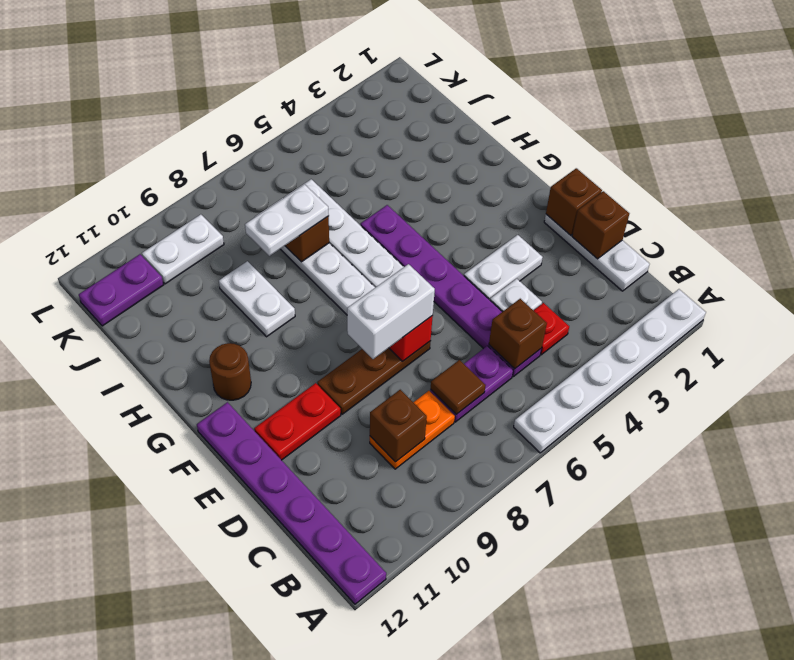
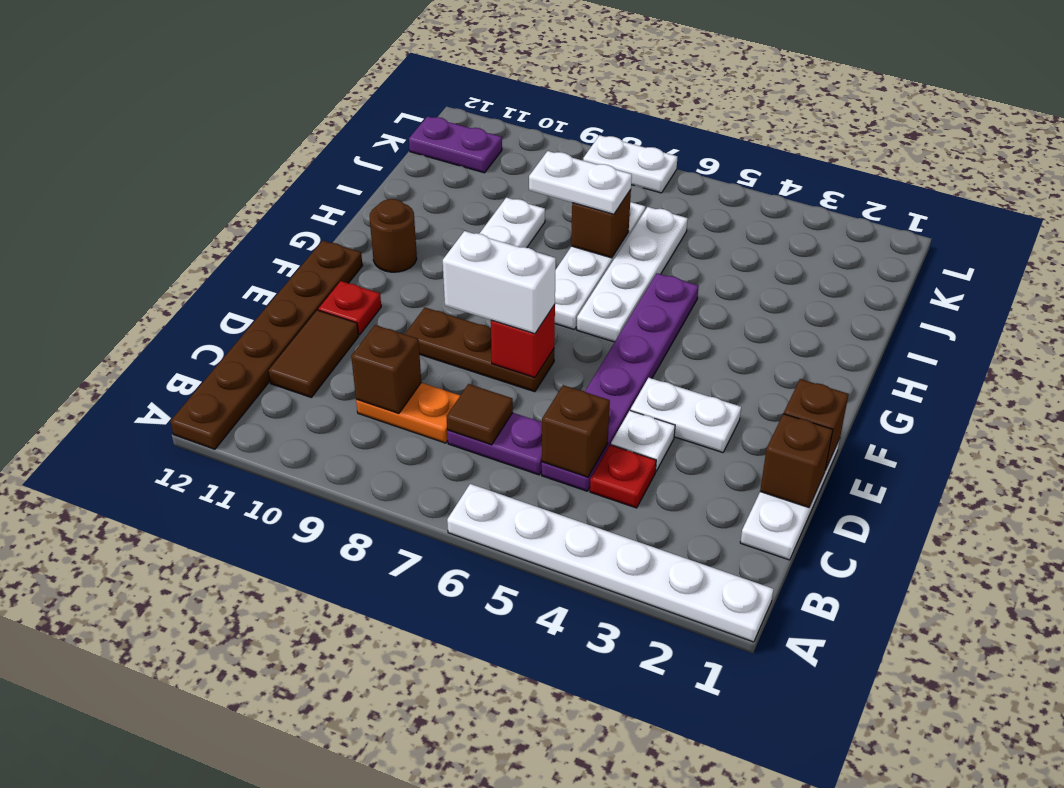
purple 1x6 plate [197,402,386,604] -> brown 1x6 plate [170,241,363,449]
none -> brown 1x2 tile [268,310,359,397]
red 1x2 plate [254,383,341,460] -> red 1x1 plate [318,281,381,335]
white 1x2 plate [142,214,224,284] -> white 1x2 plate moved to [583,135,677,193]

